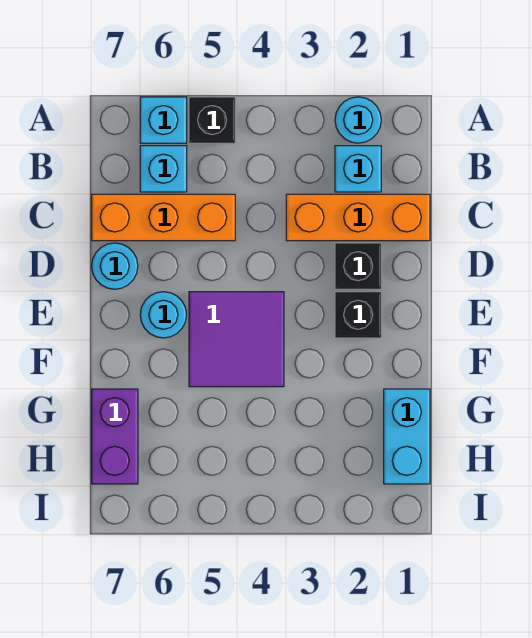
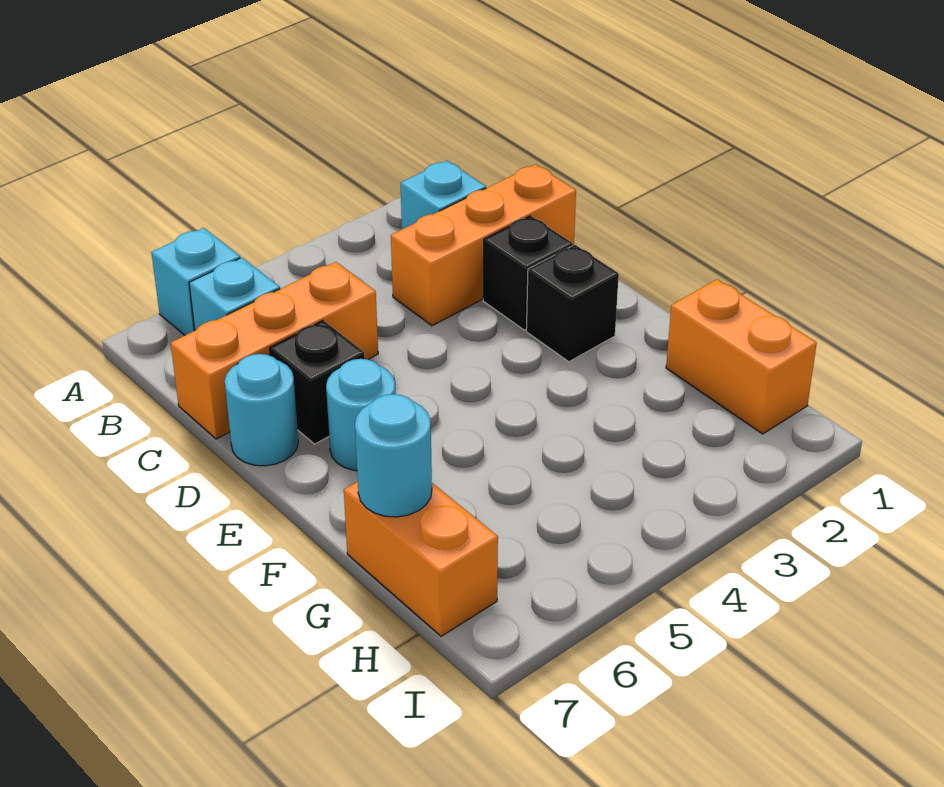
cyan 1x1 round brick [335,97,381,143] -> cyan 1x1 round brick moved to [355,394,432,517]
black 1x1 brick [189,97,235,143] -> black 1x1 brick moved to [270,320,365,444]
purple 2x2 tile [189,292,284,387] -> none
cyan 1x2 brick [384,389,430,484] -> orange 1x2 brick [666,280,817,434]
purple 1x2 brick [92,389,138,484] -> orange 1x2 brick [344,482,498,636]

